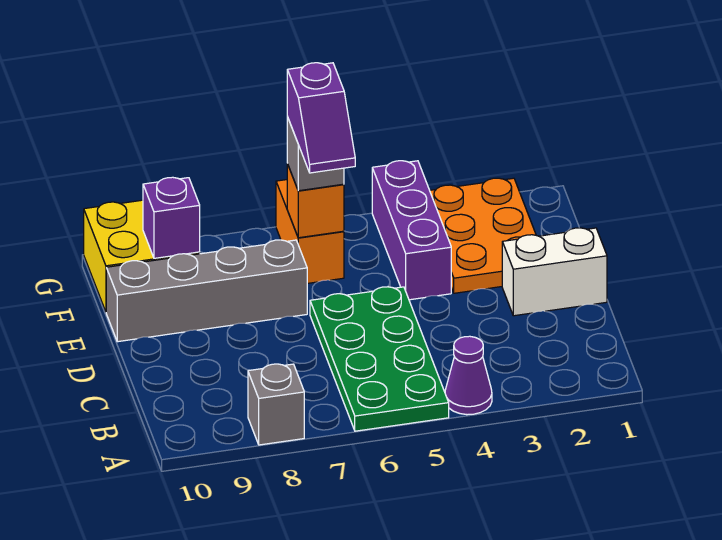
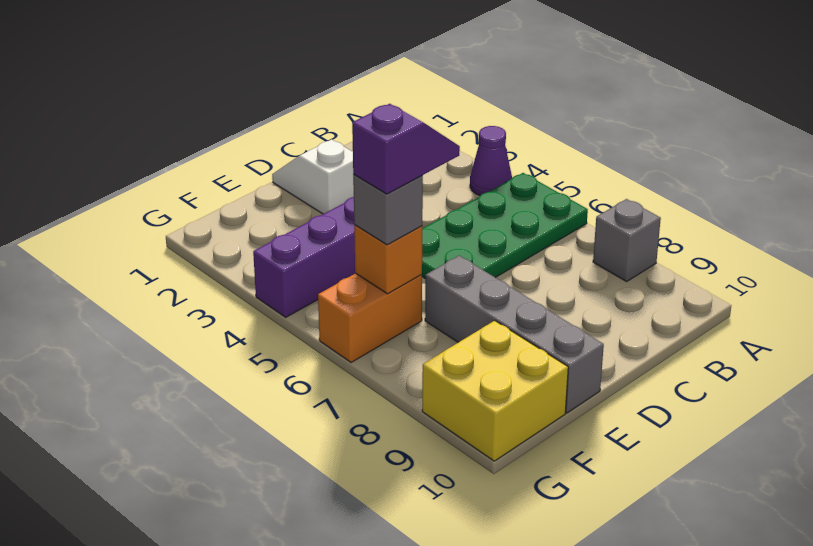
white 1x2 brick [502,228,607,316] -> white 1x2 slope [272,139,354,214]
orange 2x3 plate [430,178,536,293] -> none
purple 1x1 brick [143,177,200,258] -> none

